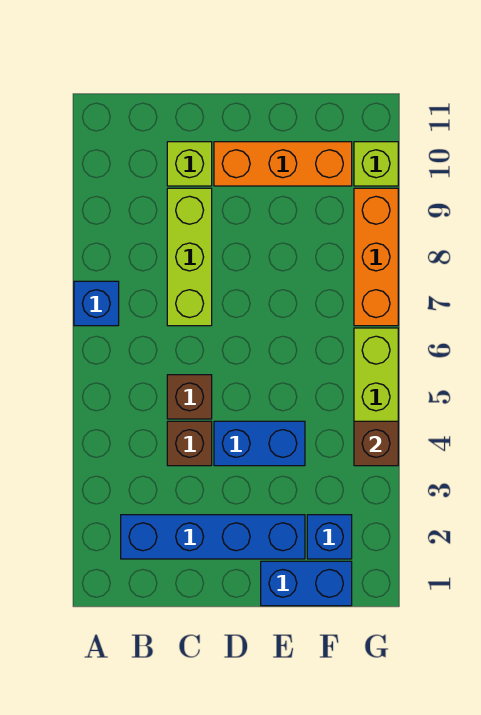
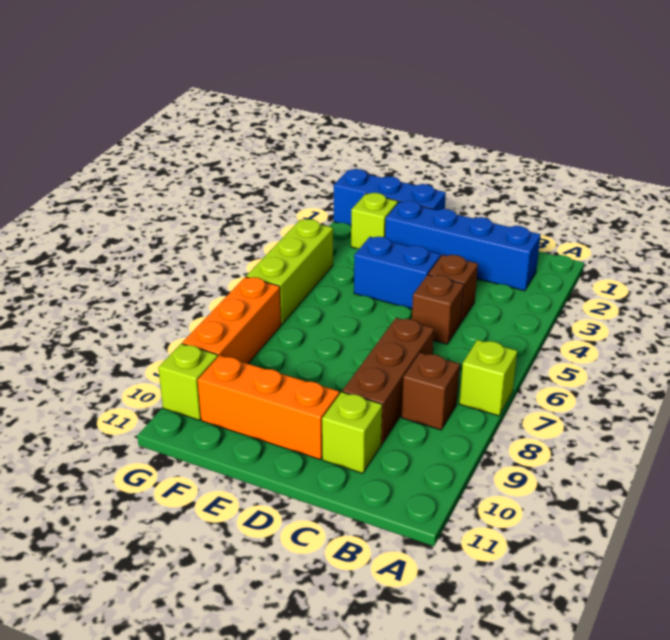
blue 1x1 brick [74,281,119,326] -> lime 1x1 brick [459,340,517,416]
lime 1x3 brick [167,188,212,326] -> brown 1x3 brick [342,318,434,445]
blue 1x2 brick [261,561,352,606] -> blue 1x3 brick [334,169,446,226]
blue 1x1 brick [307,515,352,559] -> lime 1x1 brick [351,193,398,248]
brown 1x1 brick [354,421,398,466] -> brown 1x1 brick moved to [402,353,460,430]

